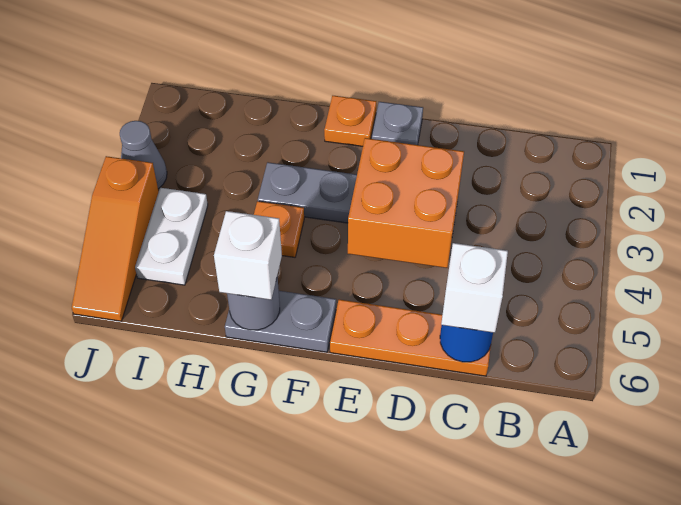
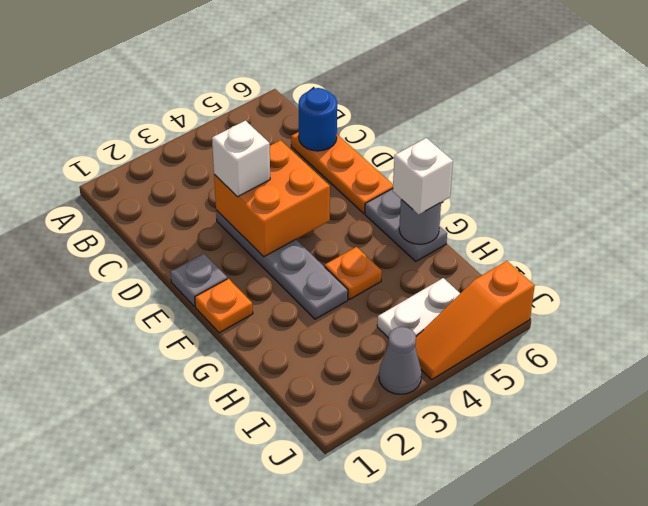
white 1x1 brick [441,243,508,333] -> white 1x1 brick moved to [212,121,270,197]
orange 1x3 slope [72,156,159,321] -> orange 1x3 slope turned to [415,261,535,380]

